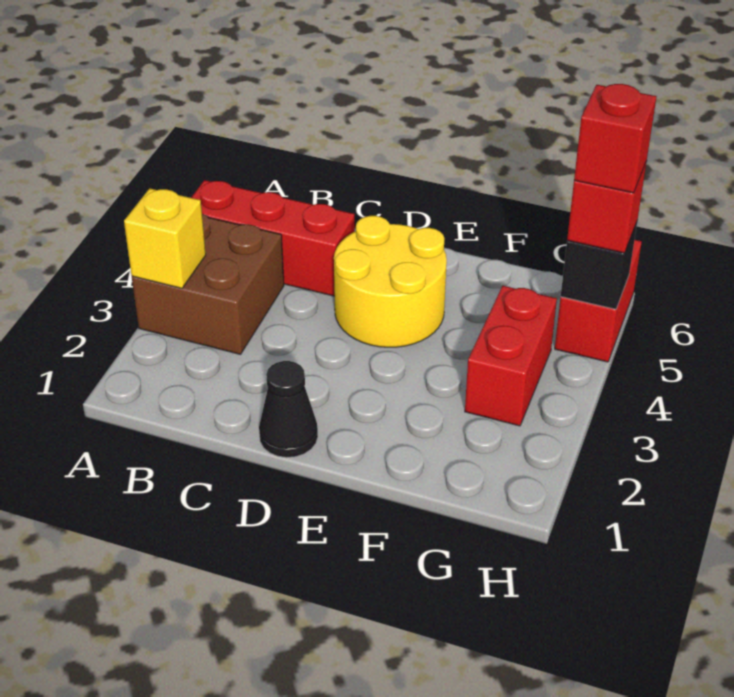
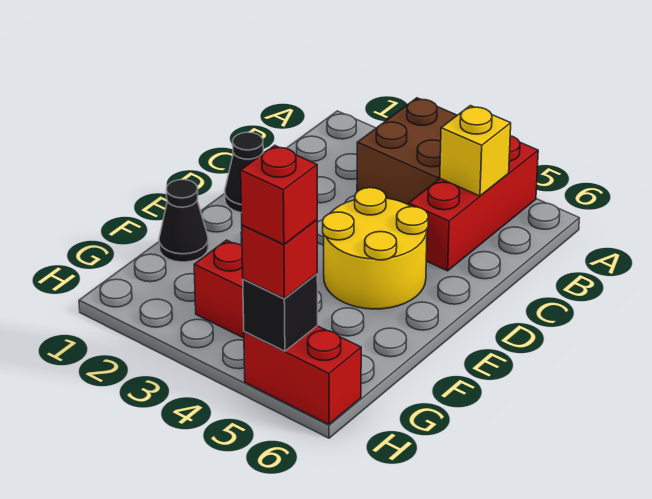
yellow 1x1 brick [124,188,206,288] -> yellow 1x1 brick moved to [440,106,511,196]
none -> black 1x1 cone [159,180,208,262]

